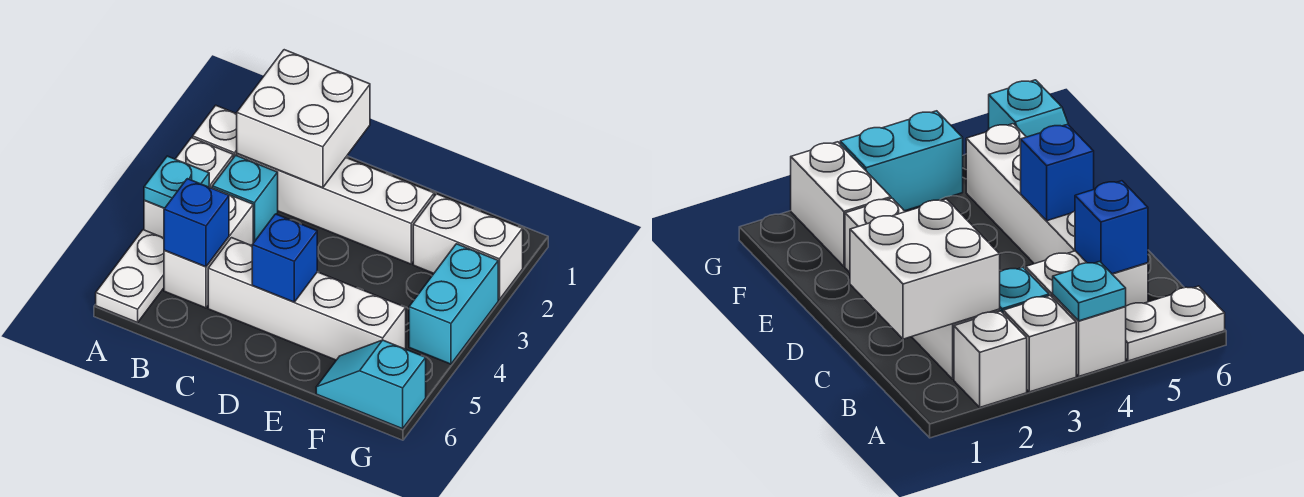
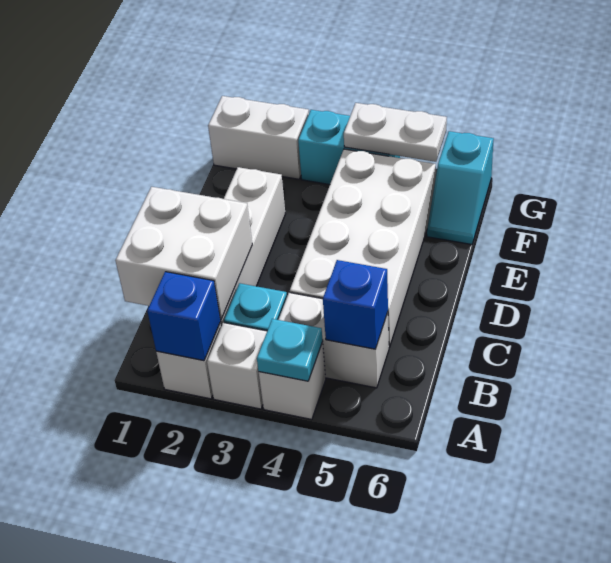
white 1x2 plate [96,230,164,323] -> white 1x2 plate moved to [344,103,447,162]
white 1x4 brick [208,238,406,360] -> white 2x4 brick [290,149,436,347]
blue 1x1 brick [252,214,317,302] -> blue 1x1 brick moved to [147,272,220,361]
white 1x2 brick [413,194,523,300] -> white 1x2 brick turned to [208,96,309,179]

